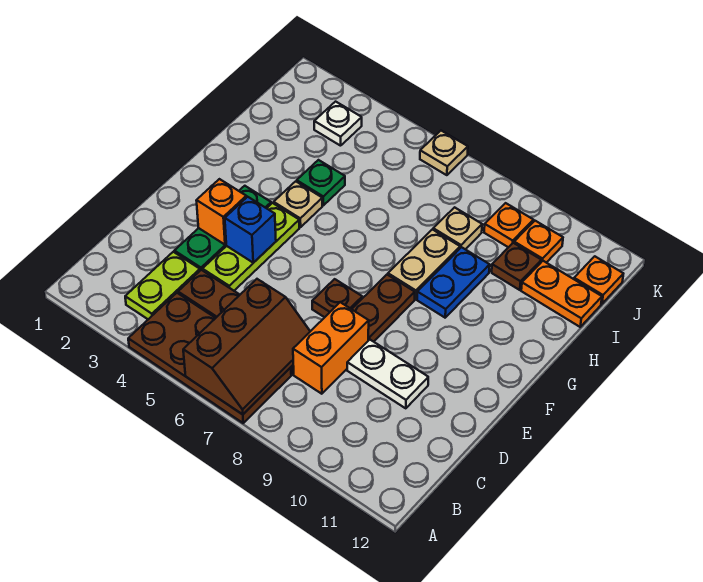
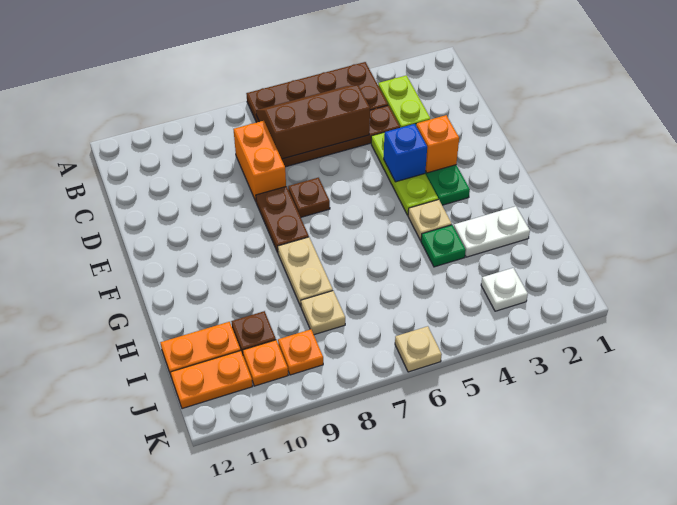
brown 2x3 slope [183,279,310,414] -> brown 2x3 slope turned to [256,85,370,159]
white 1x2 plate [347,340,428,408] -> white 1x2 plate moved to [454,206,530,257]
blue 1x2 plate [417,247,490,318] -> none
orange 1x1 plate [574,256,623,304] -> orange 1x2 plate [171,351,253,409]

